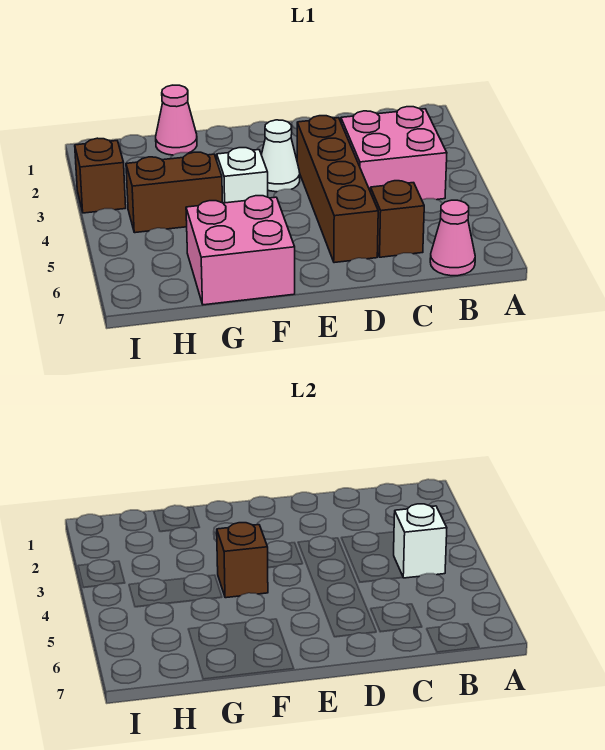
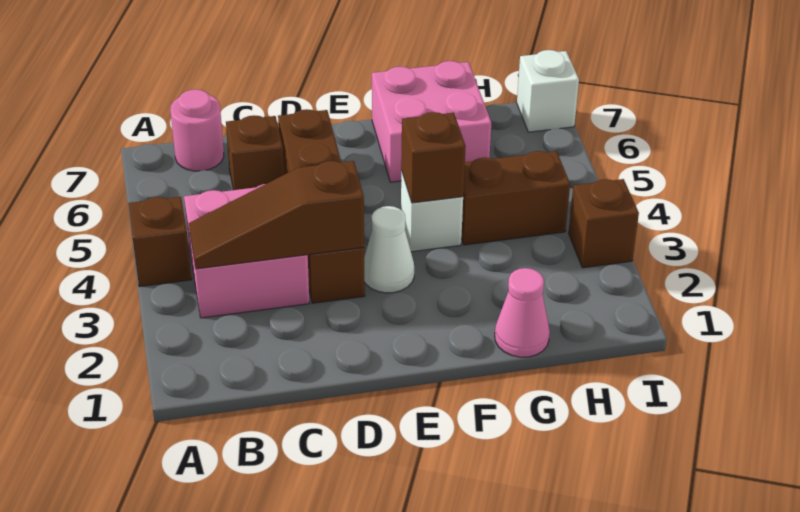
none -> brown 1x1 brick [128,197,192,287]
none -> brown 1x3 slope [189,161,364,269]
white 1x1 brick [394,504,447,578] -> white 1x1 brick moved to [517,50,579,132]
pink 1x1 cone [430,200,475,276] -> pink 1x1 round brick [170,89,224,171]

